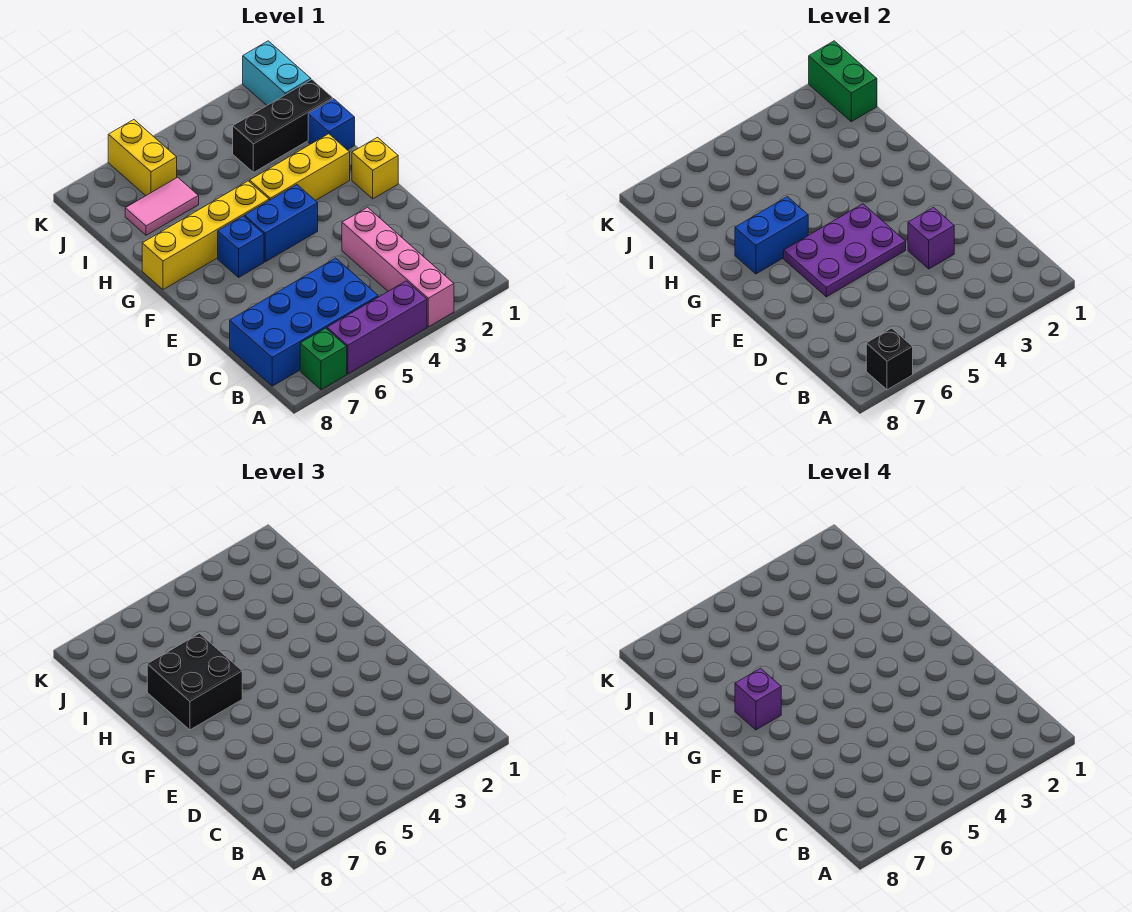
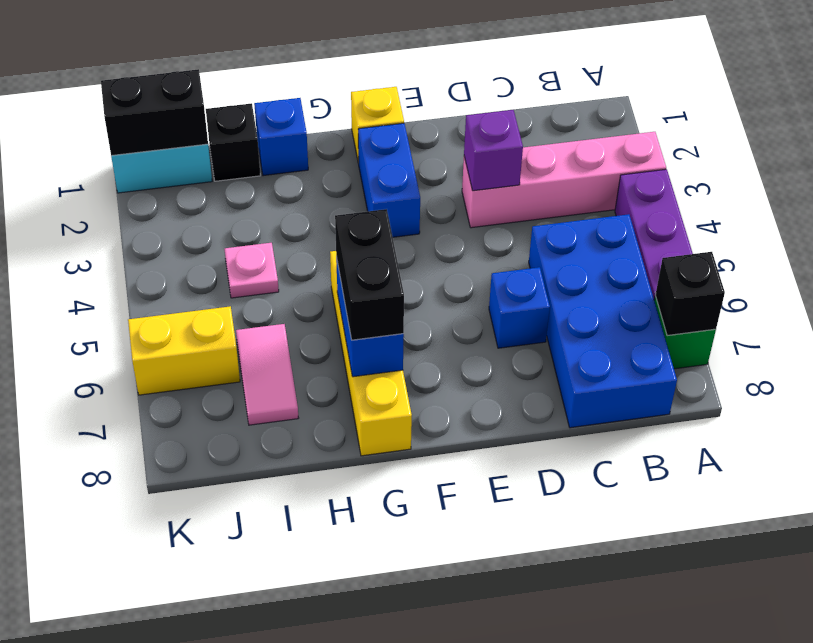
purple 2x3 plate [784,204,906,297] -> none
blue 1x2 brick [245,185,318,262] -> blue 1x2 brick moved to [358,123,420,237]
blue 1x1 brick [218,216,264,277] -> blue 1x1 brick moved to [489,267,550,348]
yellow 1x3 brick [250,134,350,201] -> none
black 2x2 brick [147,633,242,730] -> black 1x2 brick [335,209,404,340]
purple 1x1 brick [735,668,781,730] -> none
black 1x3 brick [233,80,333,172] -> black 1x1 brick [206,103,260,181]
none -> pink 1x1 plate [225,243,279,298]
green 1x2 brick [809,41,877,122] -> black 1x2 brick [101,69,208,156]

